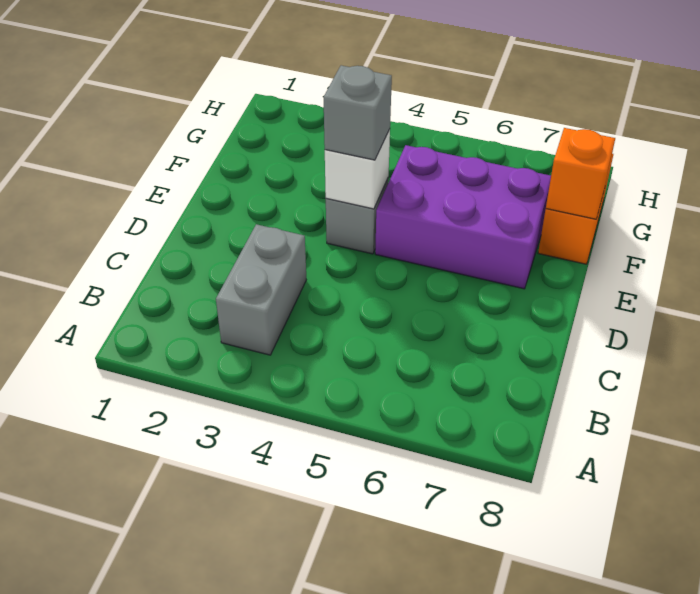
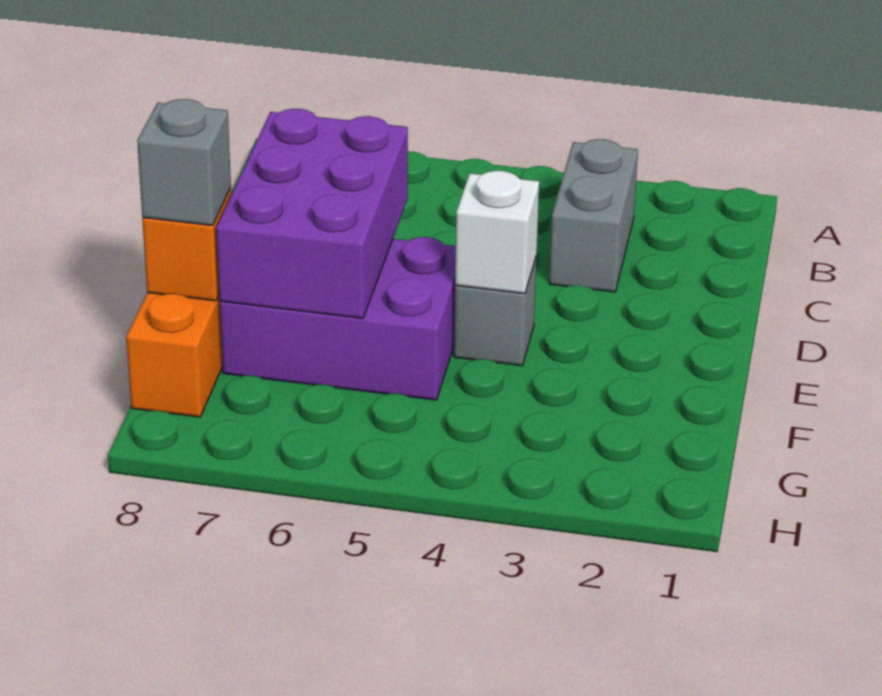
none -> purple 2x3 brick [216,109,408,318]
grey 1x1 brick [324,65,392,160] -> grey 1x1 brick moved to [137,99,231,226]

